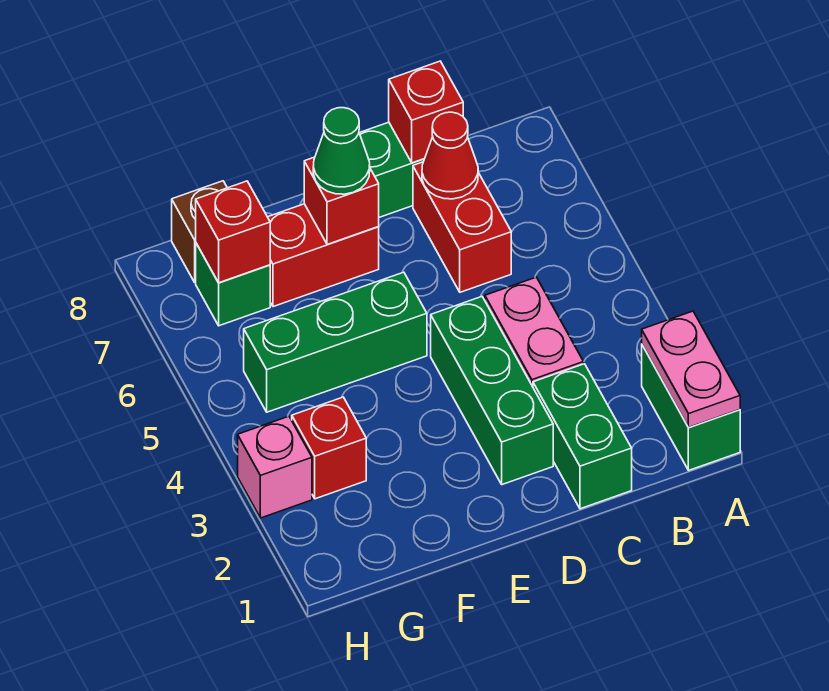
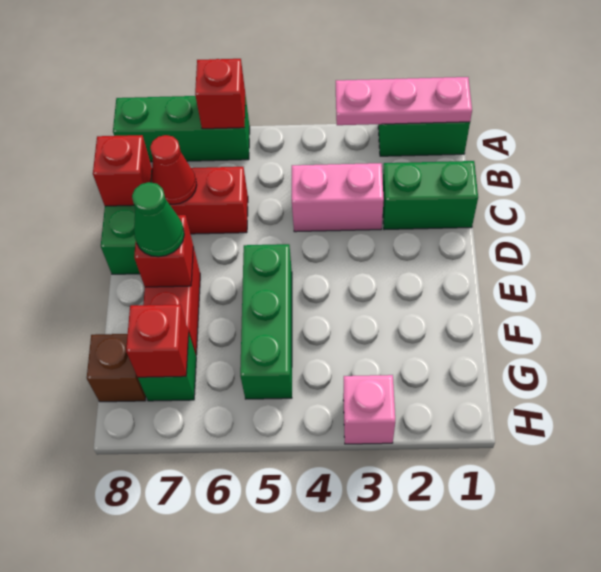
pink 1x2 plate [642,311,740,427] -> pink 1x3 plate [336,77,472,125]
green 1x3 brick [431,297,553,485] -> green 1x3 brick moved to [113,96,250,162]
red 1x1 brick [292,397,366,499] -> red 1x1 brick moved to [195,59,245,129]

